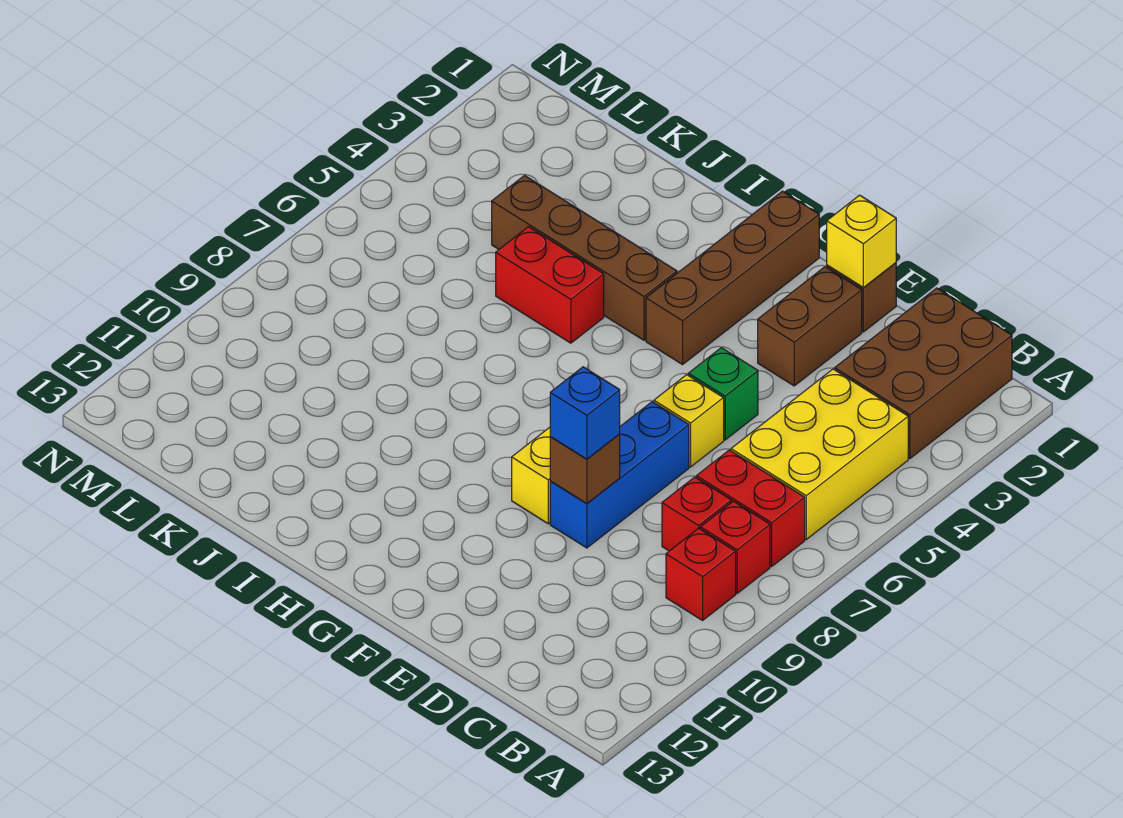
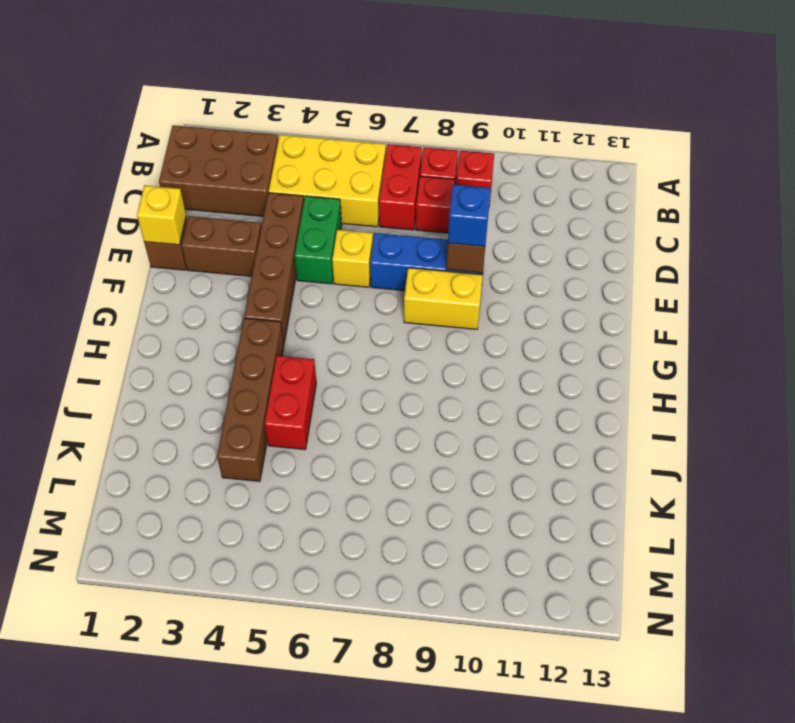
green 1x1 brick [688,348,758,440] -> green 1x2 brick [294,196,342,284]
brown 1x4 brick [646,191,819,365] -> brown 1x4 brick turned to [244,193,304,342]

